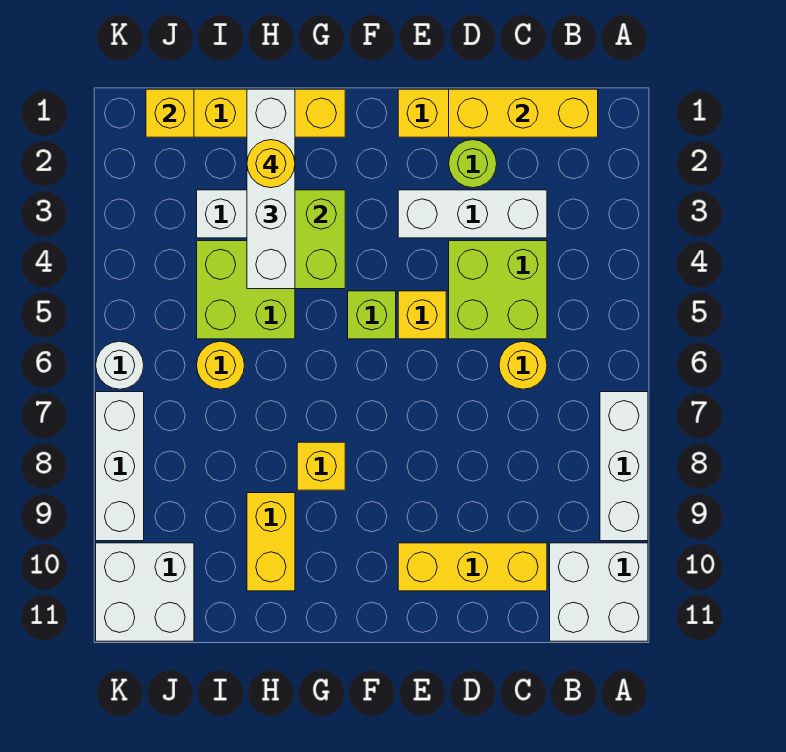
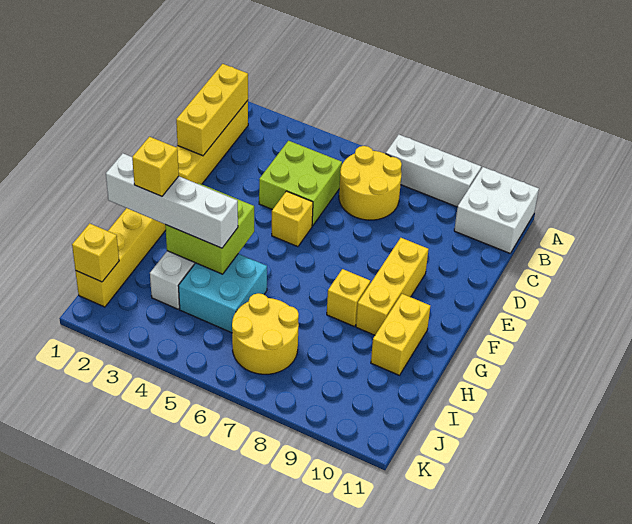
white 1x3 brick [398,190,547,238] -> none
yellow 1x1 round brick [499,341,547,389] -> yellow 2x2 round brick [339,146,402,220]
yellow 1x3 brick [398,543,547,591] -> yellow 1x3 brick moved to [356,238,429,335]
lime 1x1 round brick [449,140,497,188] -> none
lime 1x1 brick [348,291,396,339] -> none
yellow 1x1 round brick [247,140,295,188] -> yellow 1x1 brick [132,137,179,196]
lime 2x2 brick [197,241,295,339] -> cyan 2x2 brick [178,254,267,333]
yellow 1x2 brick [247,493,295,591] -> yellow 1x2 brick turned to [371,294,430,375]
yellow 1x1 round brick [197,341,245,389] -> yellow 2x2 round brick [232,293,299,374]
white 2x2 brick [96,543,194,641] -> none
white 1x1 round brick [96,341,144,389] -> none
white 1x3 brick [96,392,144,541] -> none

